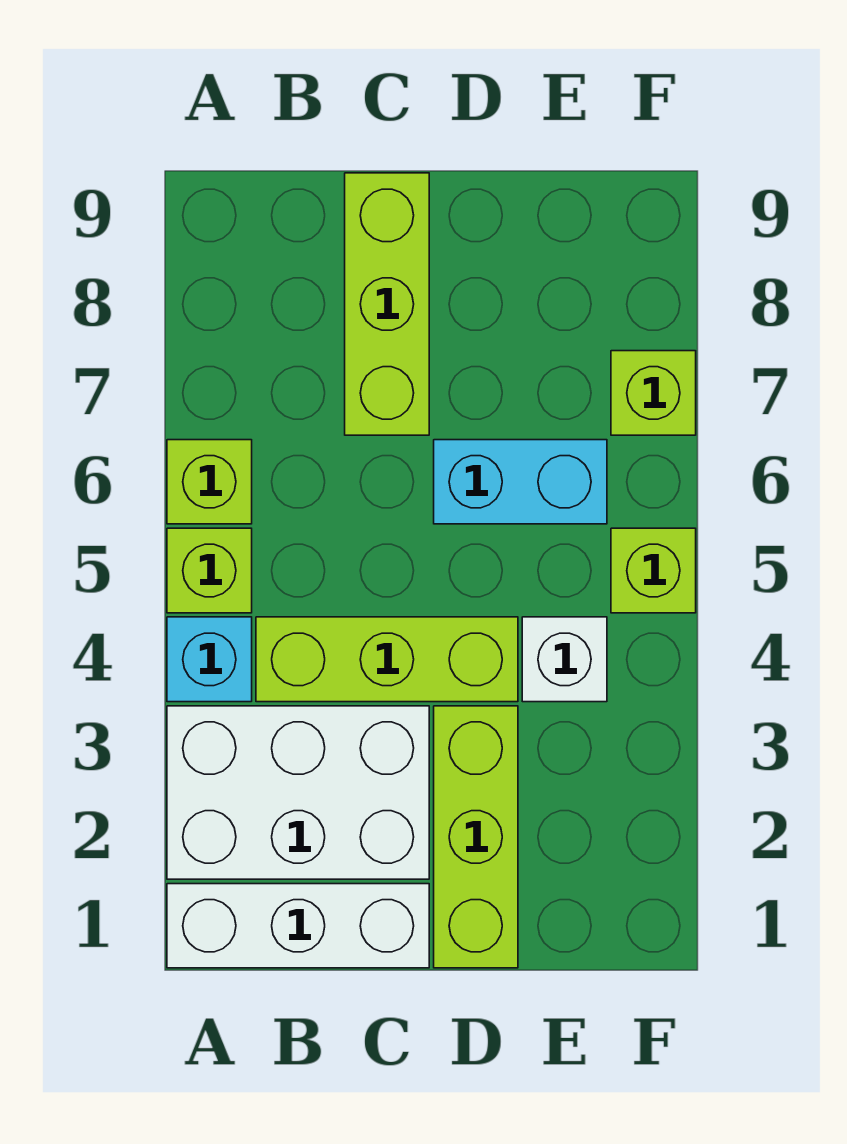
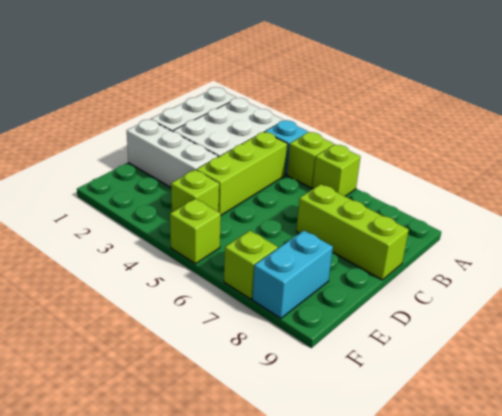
lime 1x3 brick [434,706,518,968] -> white 1x3 brick [127,119,218,187]
cyan 1x2 brick [434,440,607,524] -> cyan 1x2 brick moved to [252,231,333,318]
white 1x1 brick [522,617,607,702] -> lime 1x1 brick [171,170,219,212]

